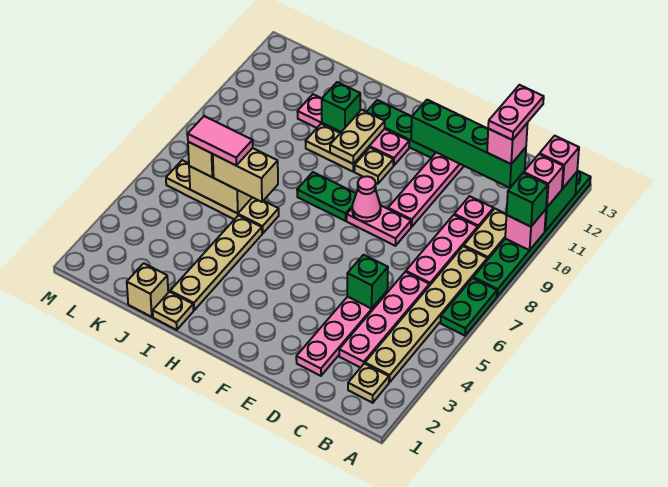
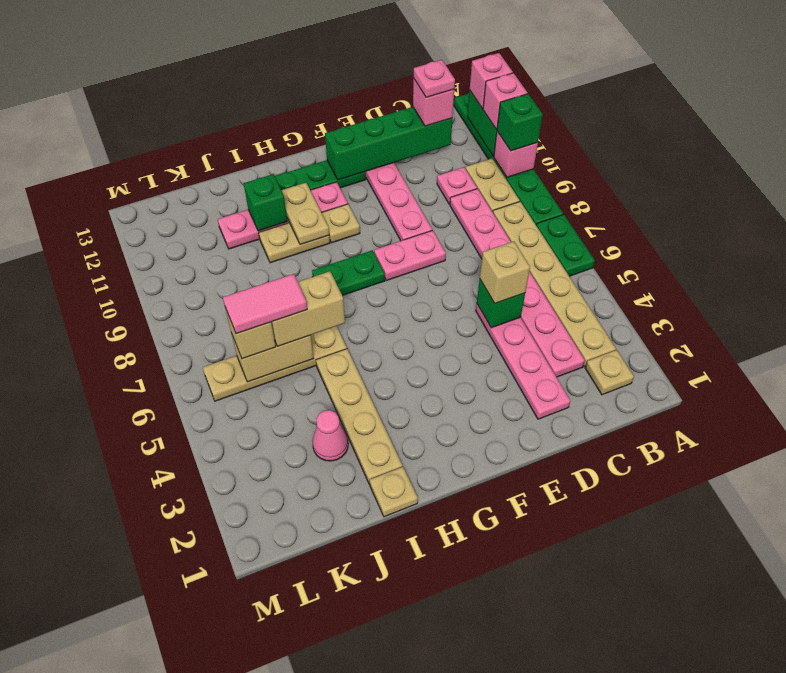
pink 1x2 plate [488,85,544,140] -> pink 1x1 plate [414,60,455,97]
pink 1x1 cone [352,176,381,221] -> pink 1x1 cone moved to [313,410,348,461]
tan 1x1 brick [127,263,168,317] -> tan 1x1 brick moved to [480,241,530,303]

